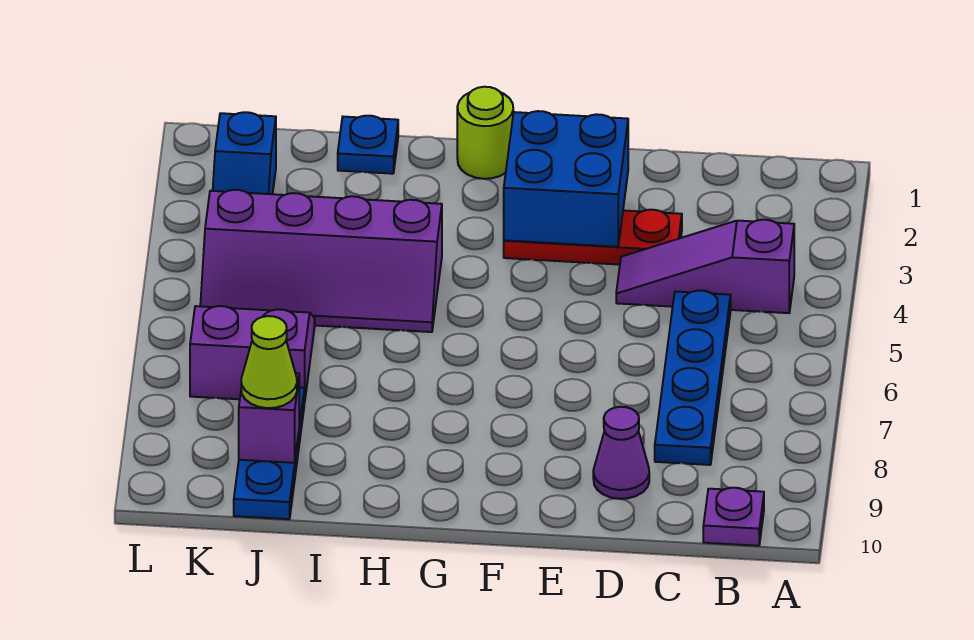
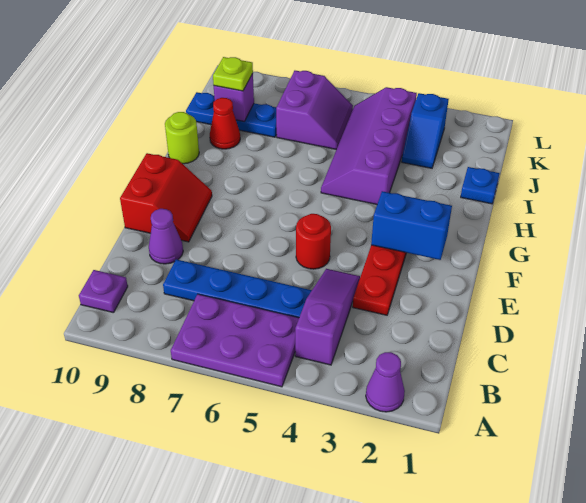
none -> purple 1x1 cone [366,352,405,412]
none -> purple 2x3 plate [171,294,299,387]
blue 2x2 brick [504,111,628,247] -> blue 1x2 brick [371,191,452,260]
none -> red 1x1 round brick [296,214,331,269]
none -> red 2x2 slope [120,153,212,242]
lime 1x1 round brick [457,87,513,179] -> lime 1x1 round brick moved to [165,112,199,164]
none -> red 1x1 cone [210,98,240,149]
lime 1x1 cone [241,316,297,408] -> lime 1x1 plate [213,57,253,91]
blue 1x2 slope [213,112,276,194] -> blue 1x2 slope turned to [402,93,449,168]

